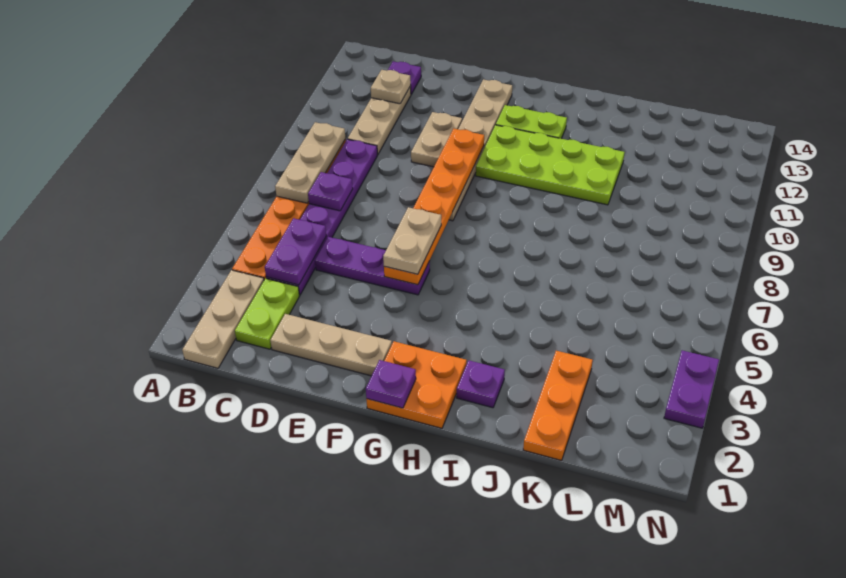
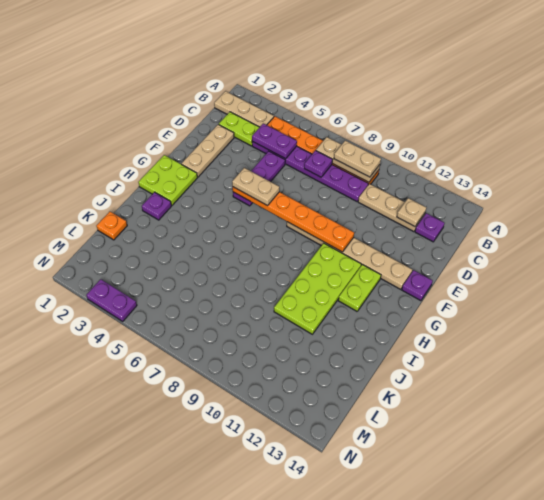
tan 1x2 plate [411,112,462,167] -> tan 1x2 plate moved to [334,140,381,177]
orange 2x2 plate [366,341,467,428] -> lime 2x2 plate [138,155,197,205]
purple 1x1 plate [366,360,416,408] -> purple 1x1 plate moved to [402,270,433,301]
orange 1x3 plate [523,351,593,460] -> orange 1x1 plate [96,212,127,240]

